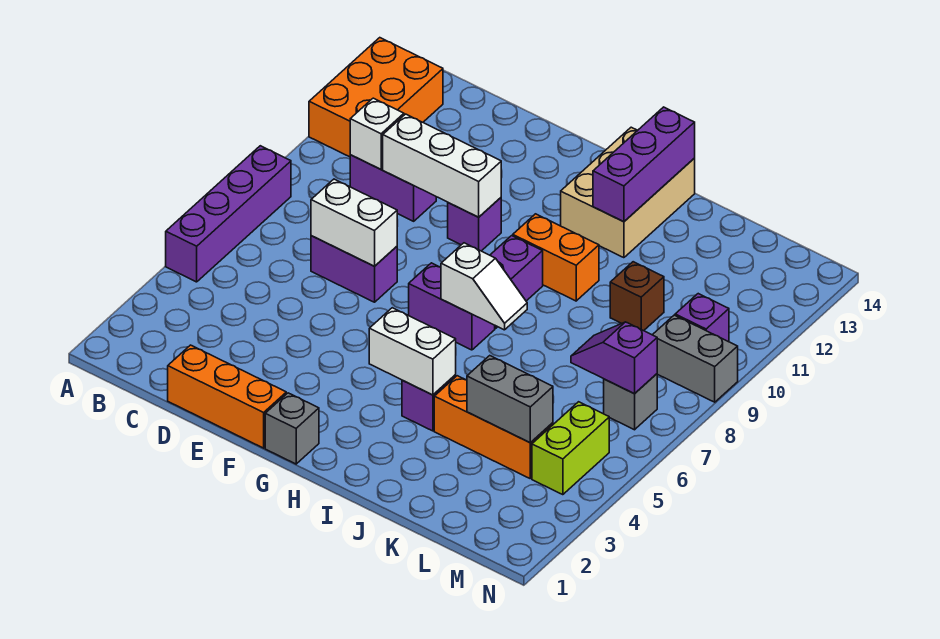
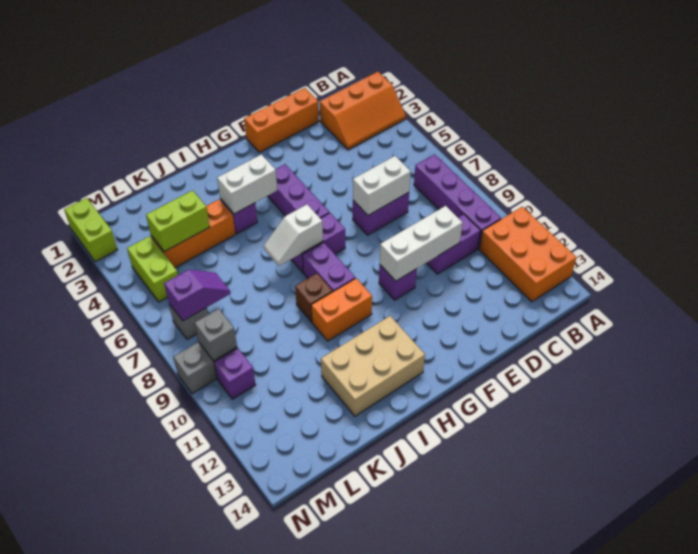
none -> orange 2x3 slope [320,72,406,150]
purple 1x4 brick [166,146,291,282] -> purple 1x4 brick moved to [414,154,501,249]
white 1x1 brick [350,98,404,169] -> none
grey 1x1 brick [265,393,319,464] -> grey 1x1 brick moved to [195,309,237,361]
tan 2x3 brick [561,127,695,258] -> tan 2x3 brick turned to [321,316,425,416]
purple 1x3 brick [593,107,695,222] -> purple 1x3 brick moved to [268,164,329,218]
grey 1x2 brick [467,356,553,443] -> lime 1x2 brick [146,190,210,252]
brown 1x1 brick [610,262,664,331] -> brown 1x1 brick moved to [295,273,333,322]
none -> lime 1x2 brick [64,198,117,262]

